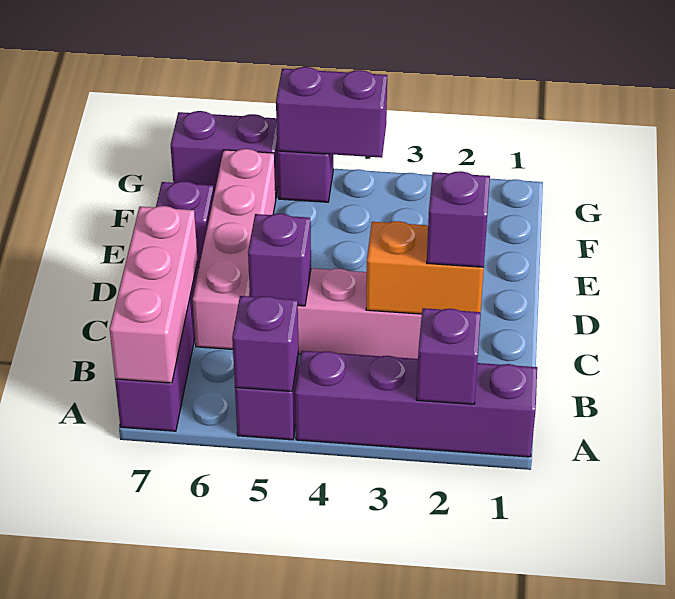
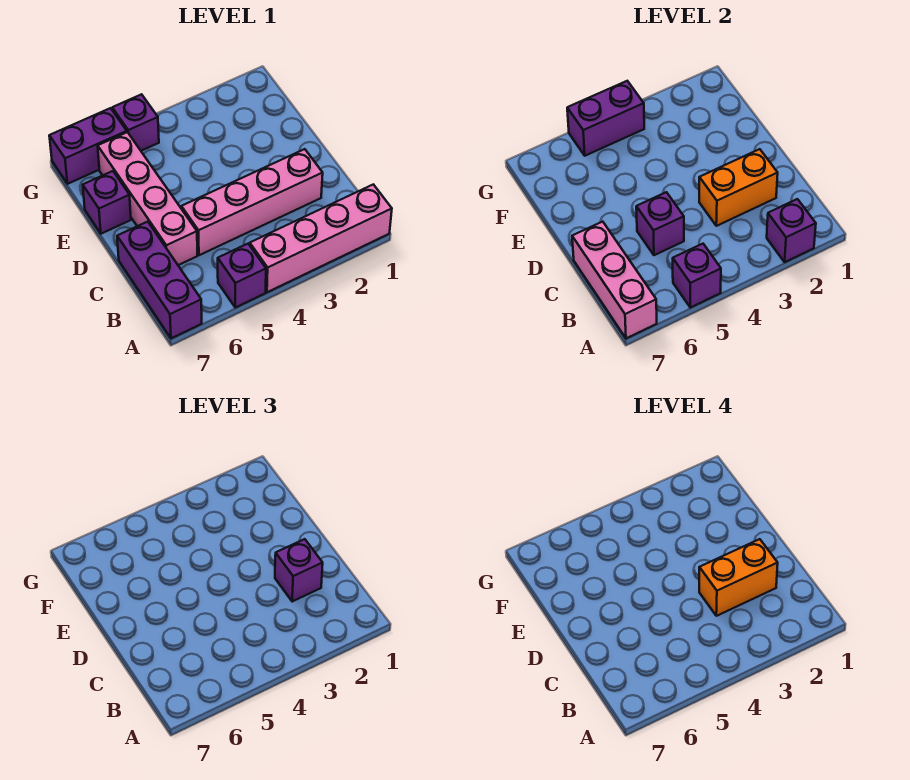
purple 1x4 brick [295,351,537,457] -> pink 1x4 brick [250,184,392,292]
none -> orange 1x2 brick [699,539,778,616]

